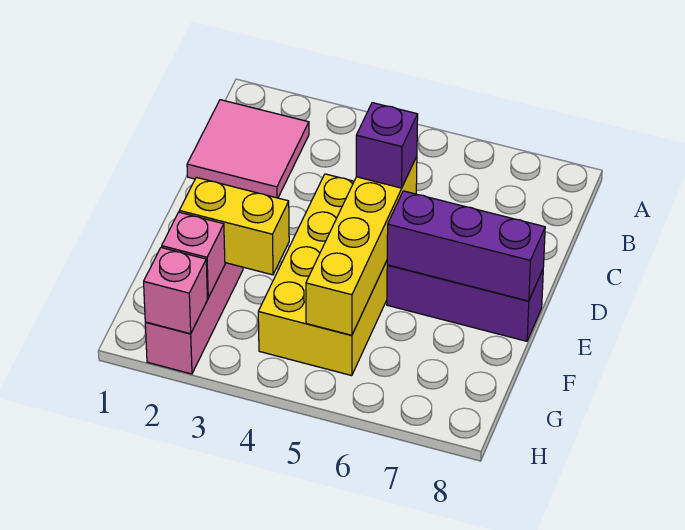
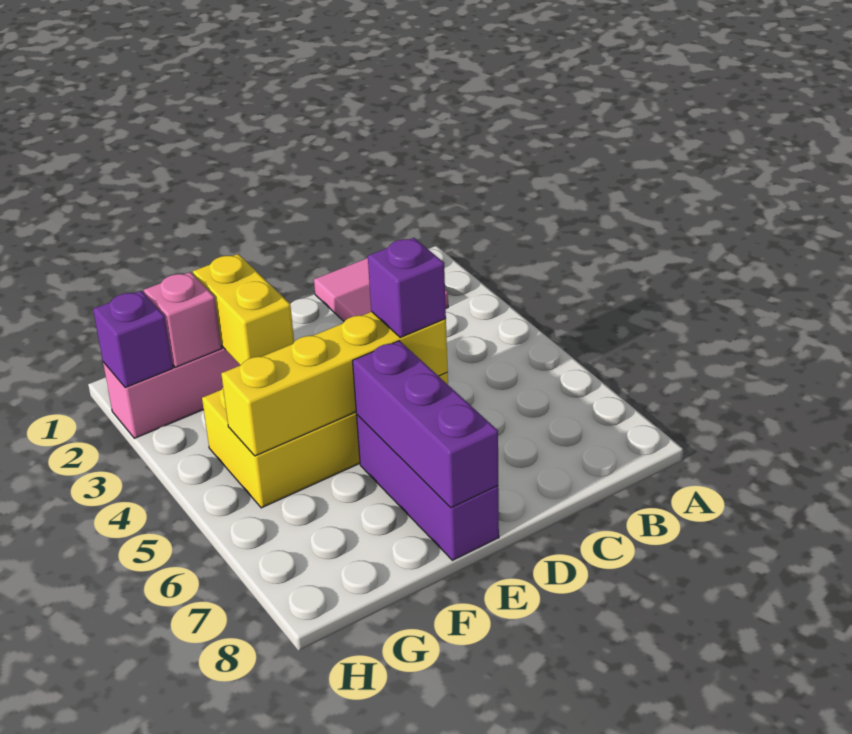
pink 1x1 brick [144,247,207,334] -> purple 1x1 brick [93,291,173,387]

